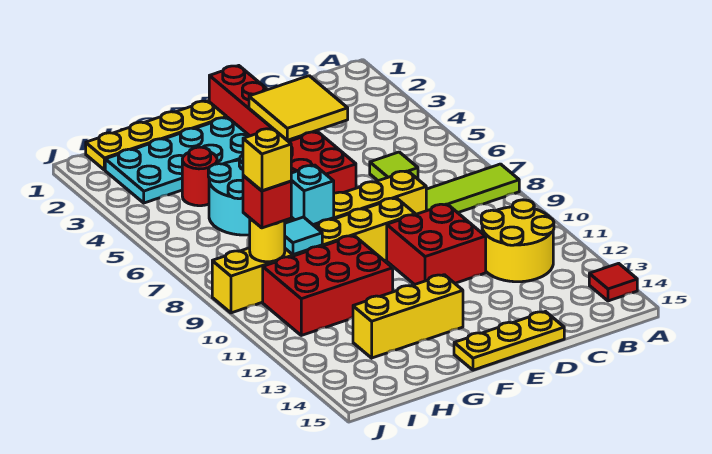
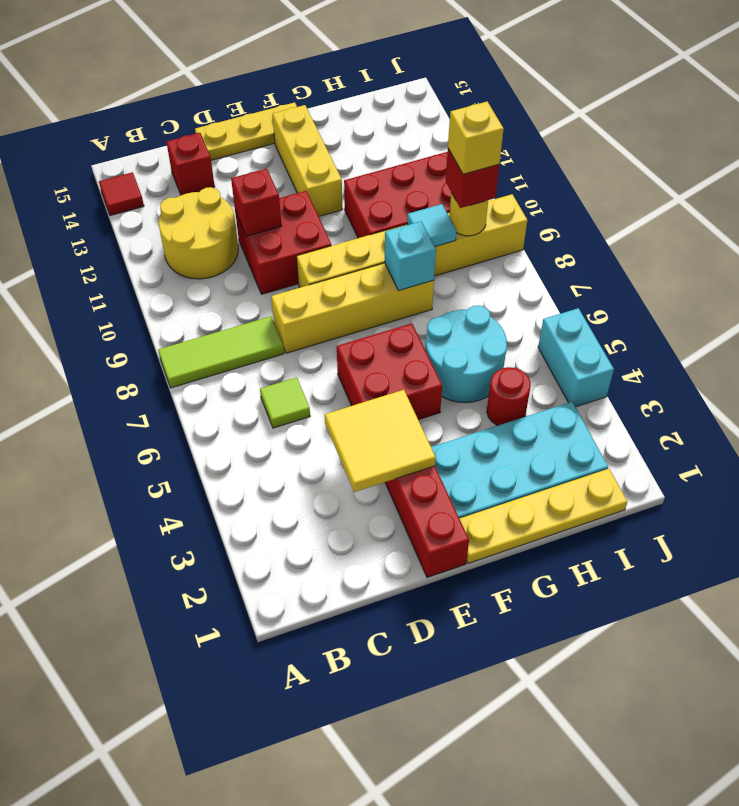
none -> red 1x1 brick [167,133,215,195]
none -> red 1x1 brick [231,169,282,236]
yellow 1x3 brick [353,275,463,358] -> yellow 1x3 brick turned to [272,105,343,217]
none -> cyan 1x2 brick [538,308,614,407]

